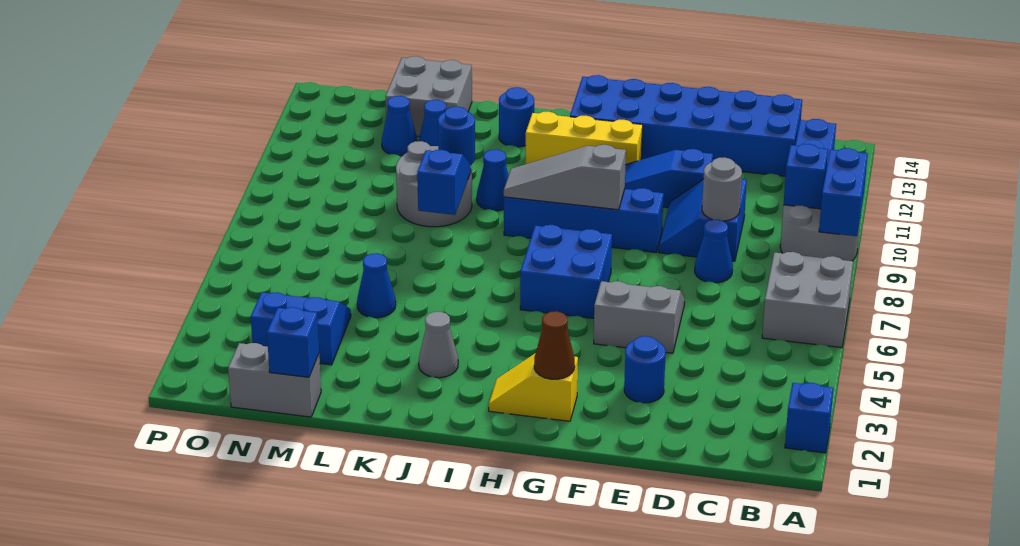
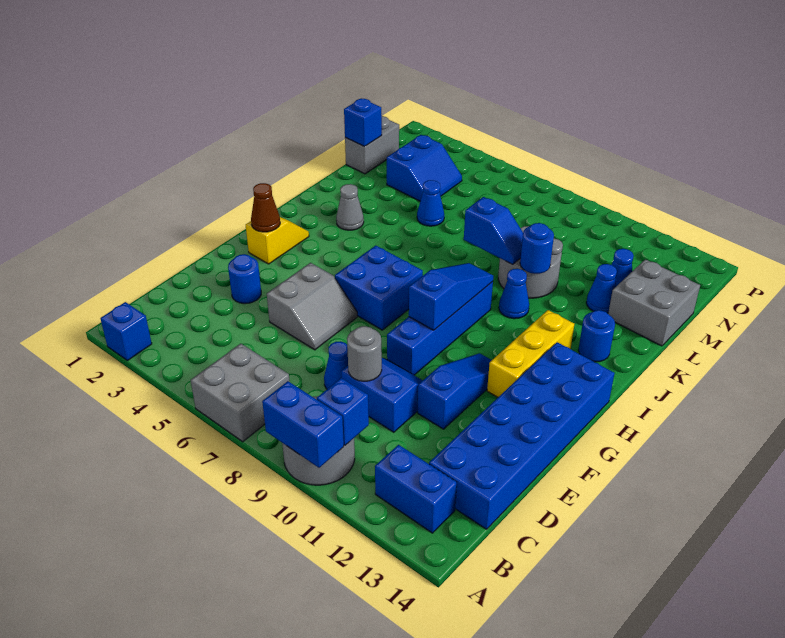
grey 1x3 slope [504,145,626,210] -> blue 1x3 slope [409,263,493,330]

